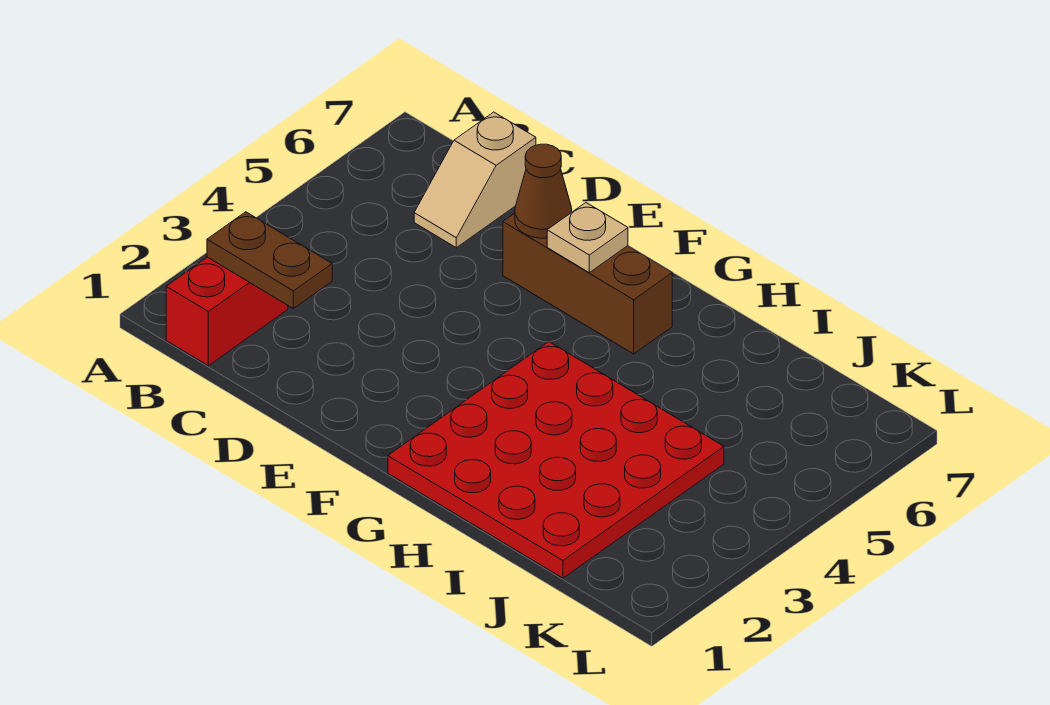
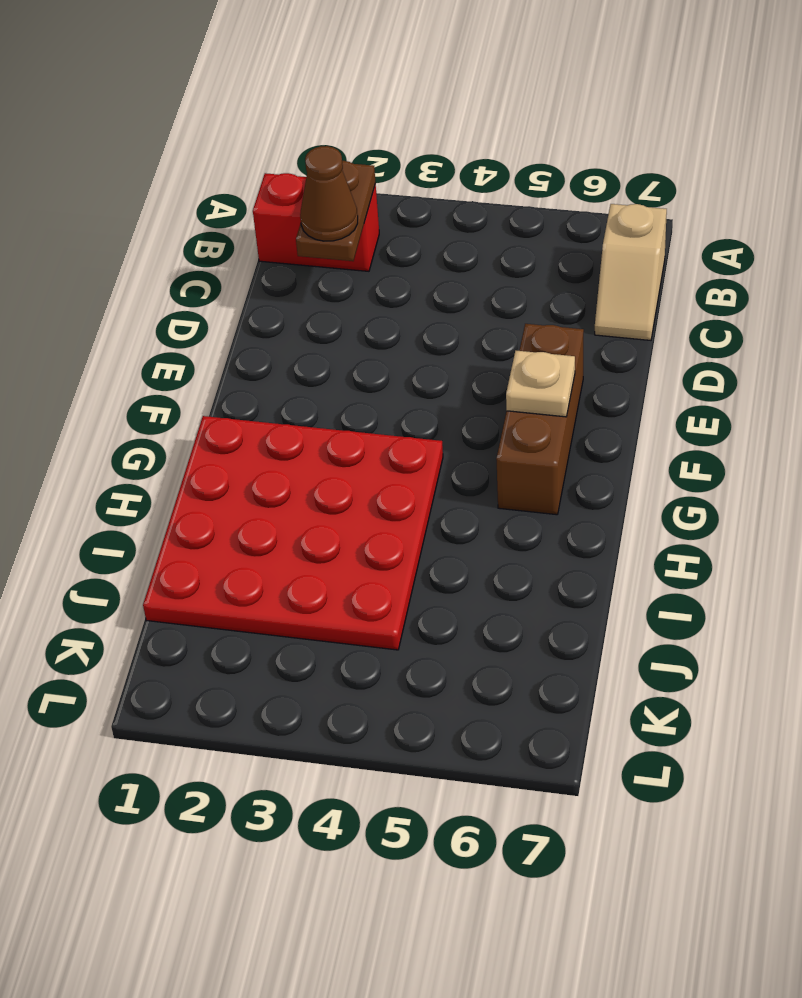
tan 1x2 slope [414,112,536,248] -> tan 1x2 slope turned to [595,204,667,340]
brown 1x1 cone [515,144,572,238] -> brown 1x1 cone moved to [300,146,358,241]

